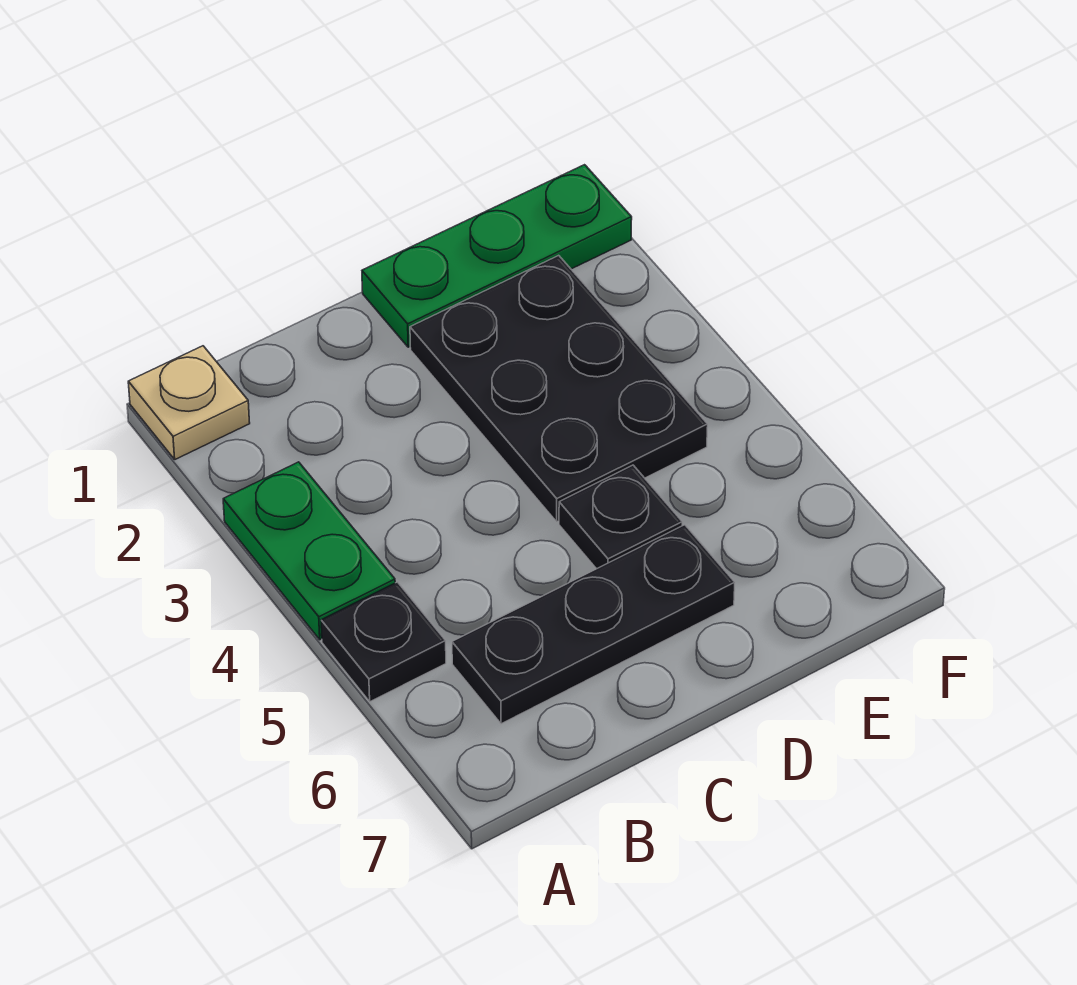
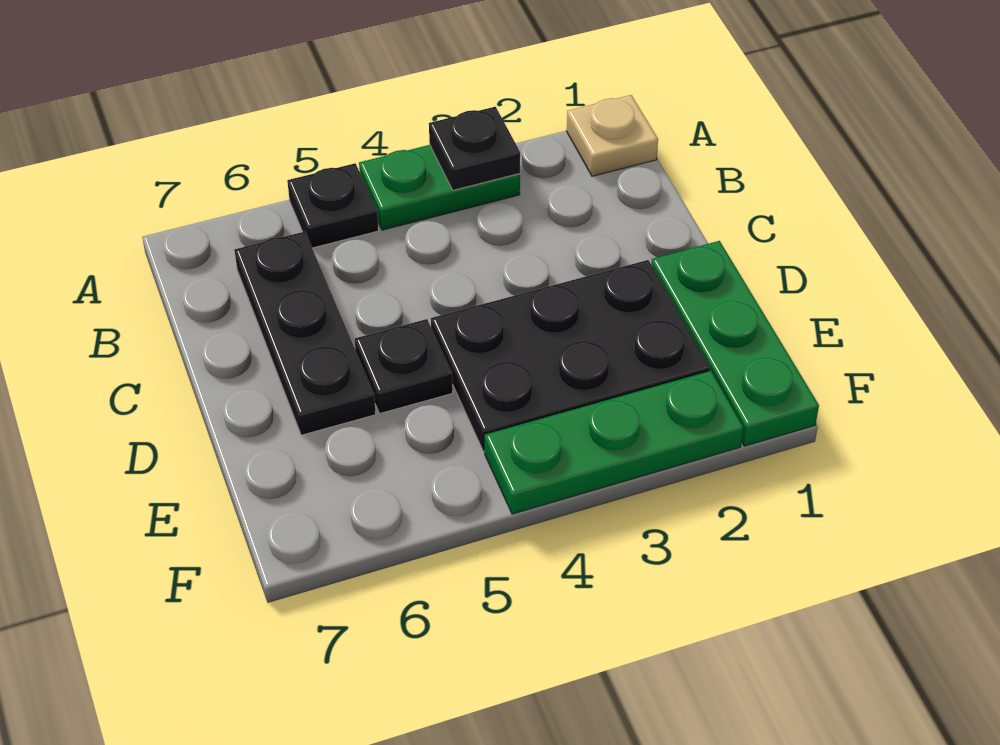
none -> black 1x1 plate [429,107,520,190]
none -> green 1x3 plate [485,371,743,514]

